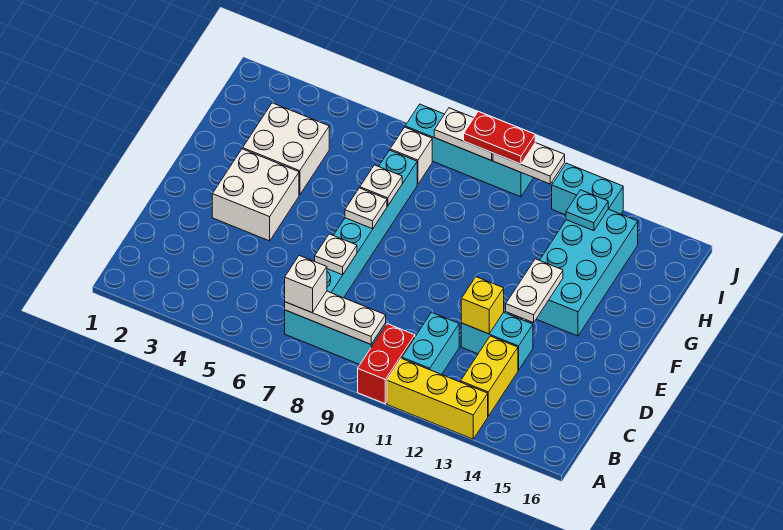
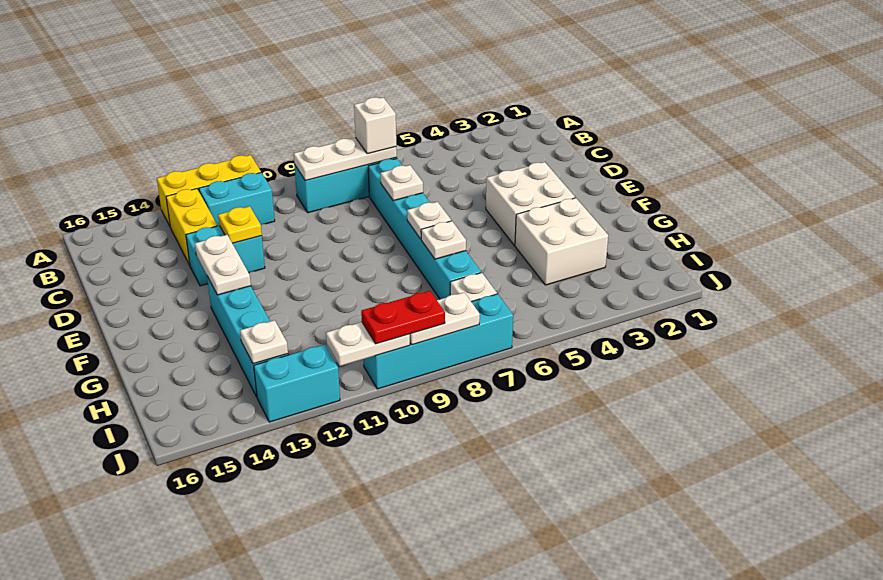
red 1x2 brick [358,324,415,404] -> none
cyan 1x2 brick [402,313,459,375] -> cyan 1x2 brick turned to [199,173,275,226]
yellow 1x1 brick [461,277,504,334] -> yellow 1x1 plate [218,206,262,243]
cyan 2x4 brick [537,209,638,336] -> cyan 1x4 brick [207,276,288,397]
cyan 1x1 plate [566,190,608,231] -> white 1x1 plate [240,320,288,364]

